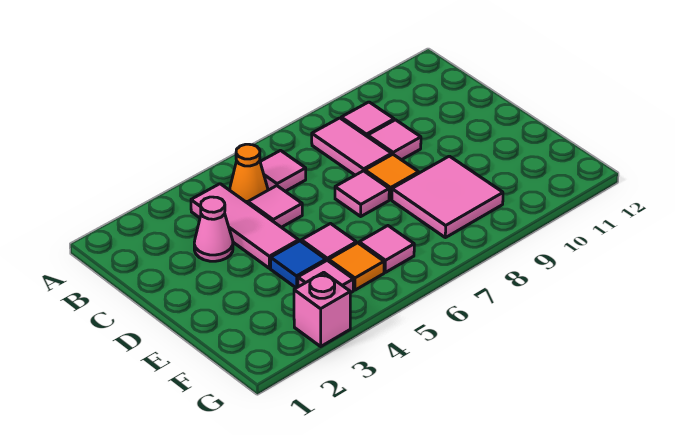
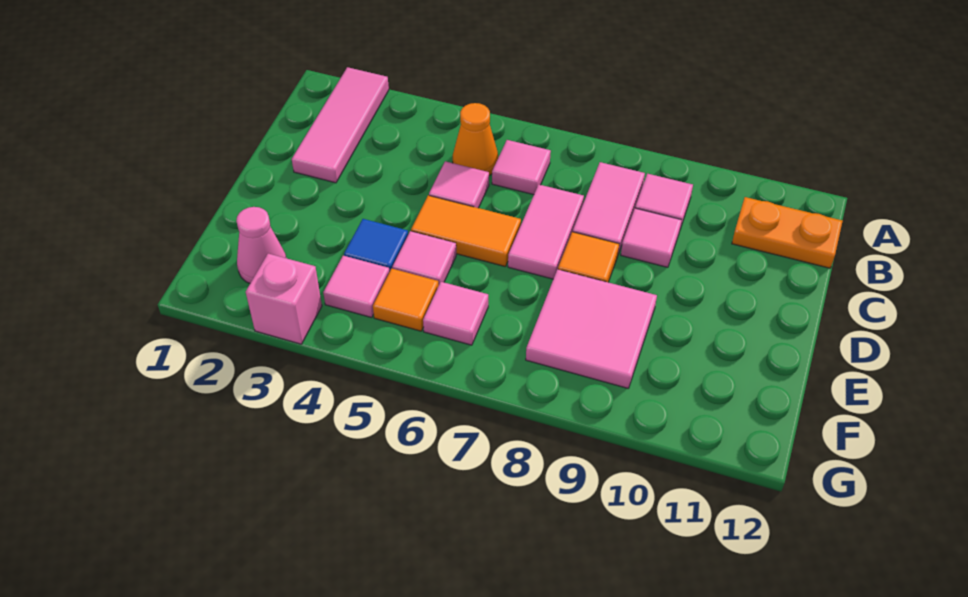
pink 1x3 tile [191,184,299,268] -> pink 1x3 tile moved to [292,67,389,183]
none -> orange 1x2 plate [732,197,843,268]
pink 1x1 cone [194,197,233,261] -> pink 1x1 cone moved to [236,207,286,283]
none -> orange 1x2 tile [411,195,521,267]
pink 1x1 tile [335,171,389,216] -> pink 1x2 tile [508,185,584,279]

